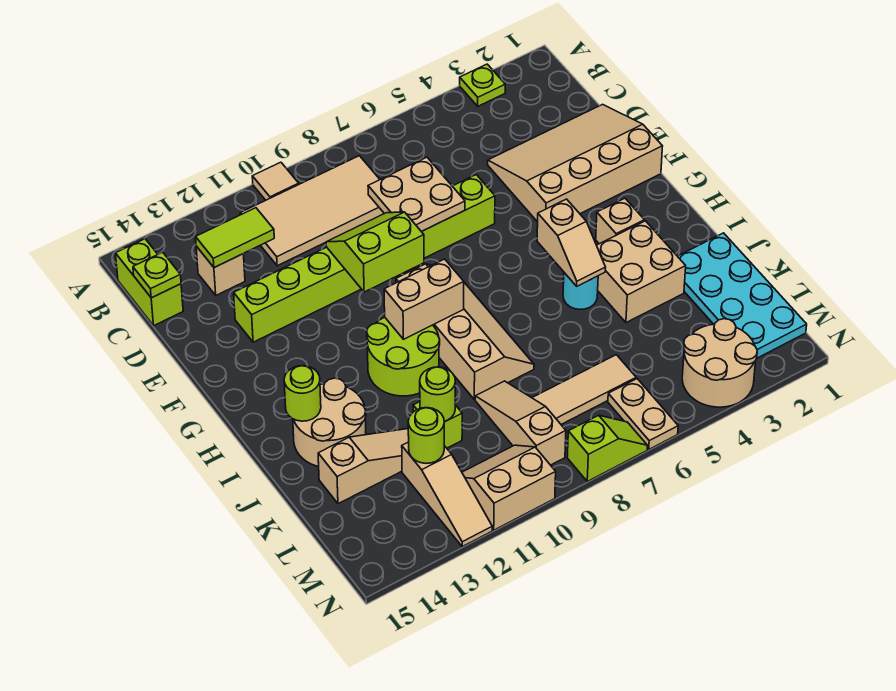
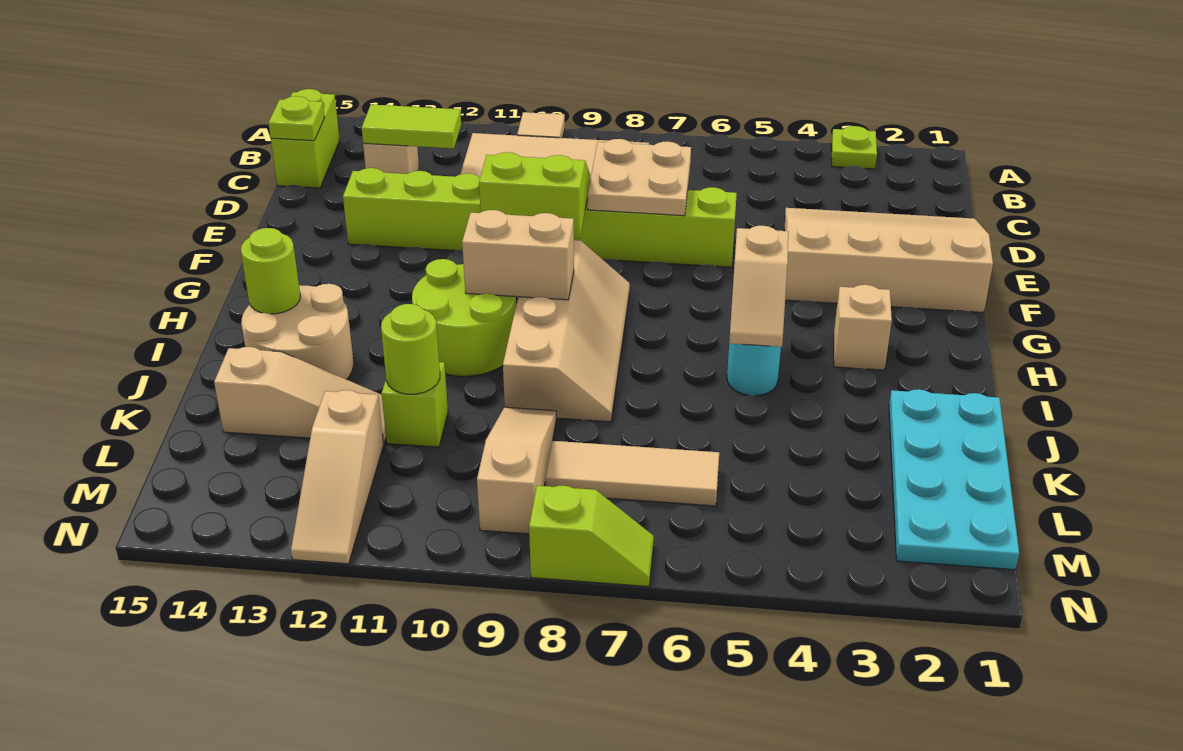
tan 2x2 brick [597,221,686,323] -> none
lime 1x1 round brick [408,408,444,463] -> none
tan 2x2 round brick [682,319,757,407] -> none
tan 1x2 plate [608,379,678,449] -> none
tan 2x2 slope [462,445,556,530] -> none

